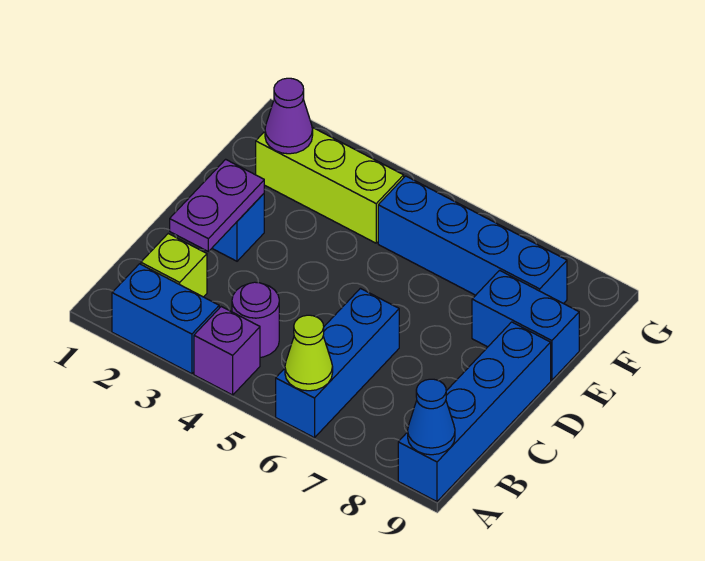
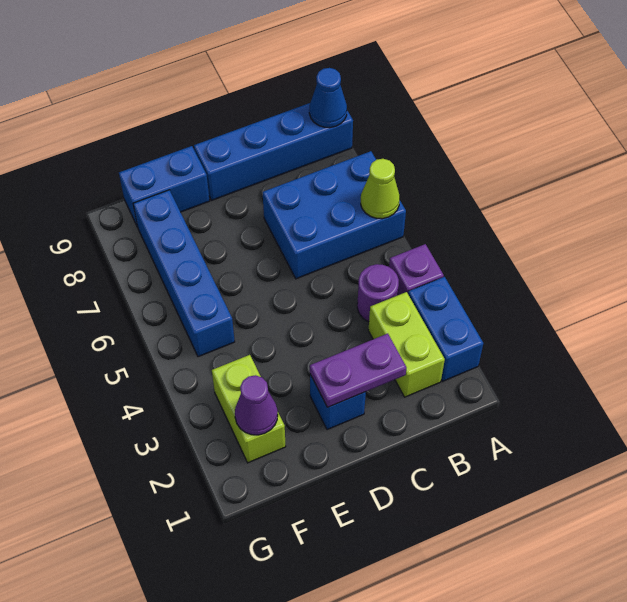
blue 1x3 brick [276,288,399,438] -> blue 2x3 brick [263,151,406,279]
lime 1x1 brick [141,234,207,297] -> lime 1x2 brick [368,292,445,397]
blue 1x2 brick [472,270,579,380] -> blue 1x2 brick turned to [119,146,210,227]
lime 1x3 brick [256,127,404,243] -> lime 1x2 brick [212,355,286,463]

